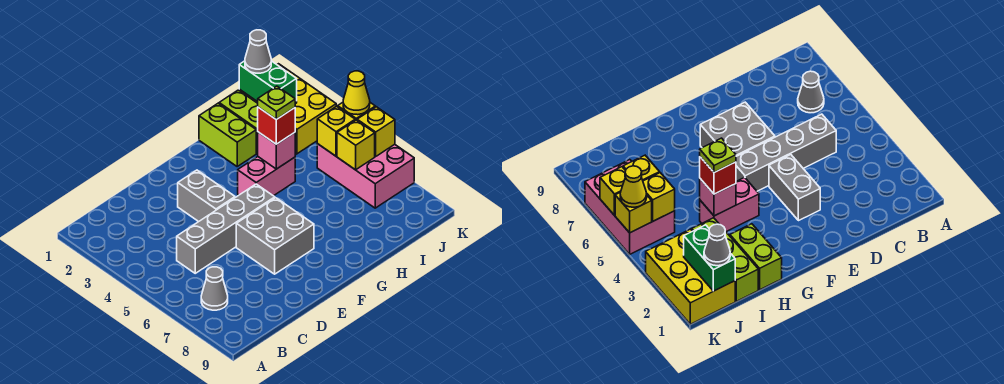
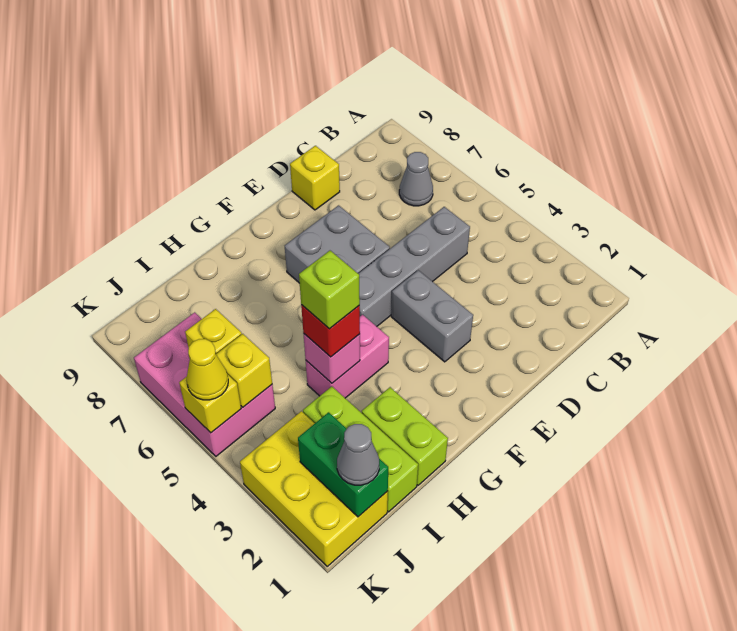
lime 1x1 plate [258,86,295,119] -> lime 1x1 brick [299,251,360,329]
yellow 1x1 brick [357,107,395,156] -> yellow 1x1 brick moved to [290,146,340,210]

